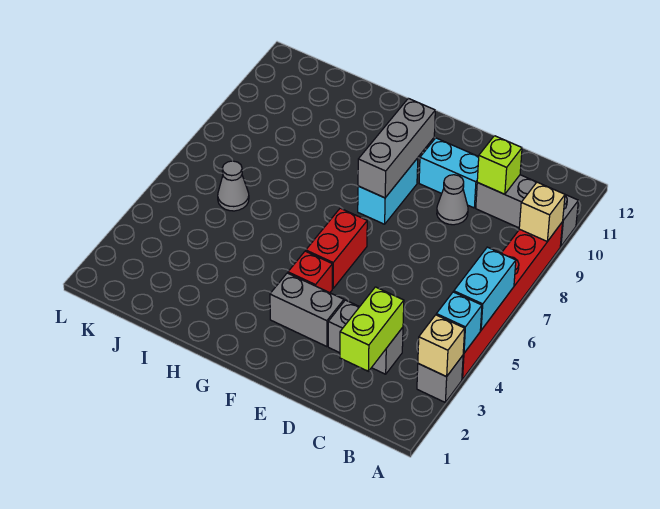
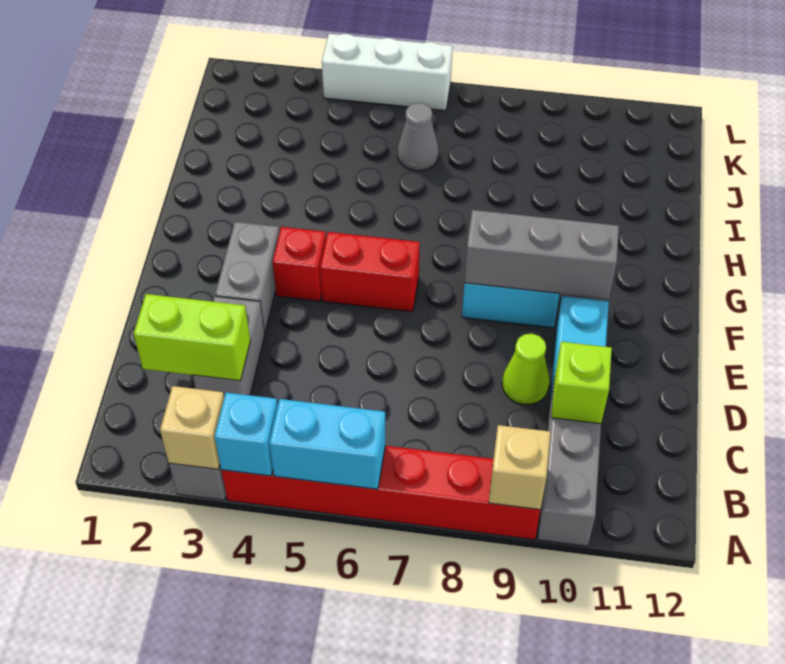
grey 1x1 cone [437,175,468,225] -> lime 1x1 cone [502,334,550,404]
none -> white 1x3 brick [322,34,453,111]

